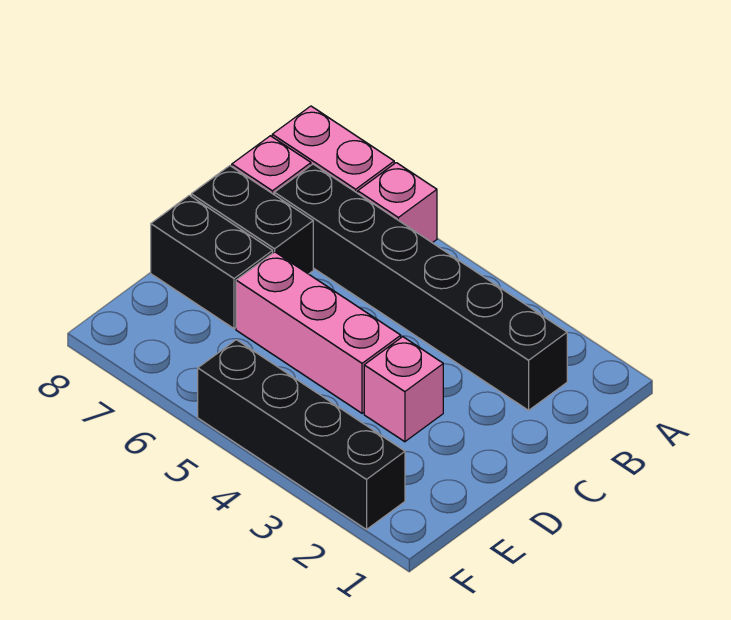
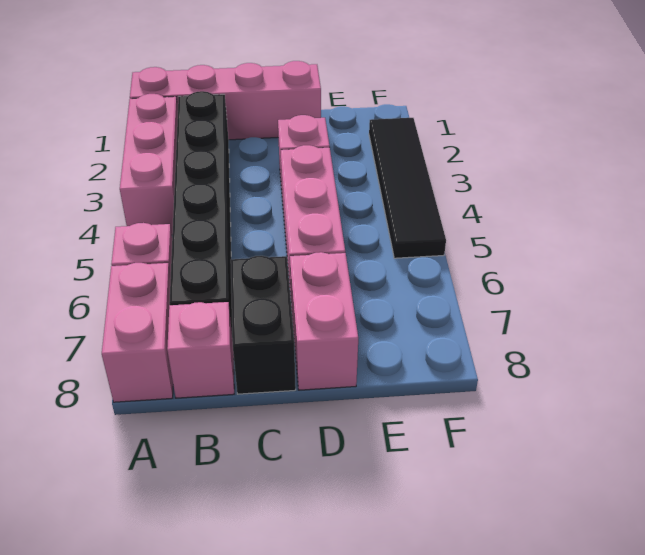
none -> pink 1x4 brick [130,61,321,140]
none -> pink 1x3 brick [120,94,178,233]
black 1x2 brick [151,195,273,329] -> pink 1x2 brick [290,252,358,390]
black 1x4 brick [198,340,405,529] -> black 1x4 tile [369,118,446,258]

